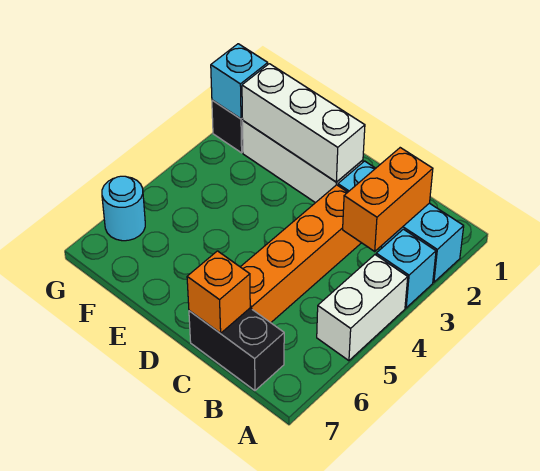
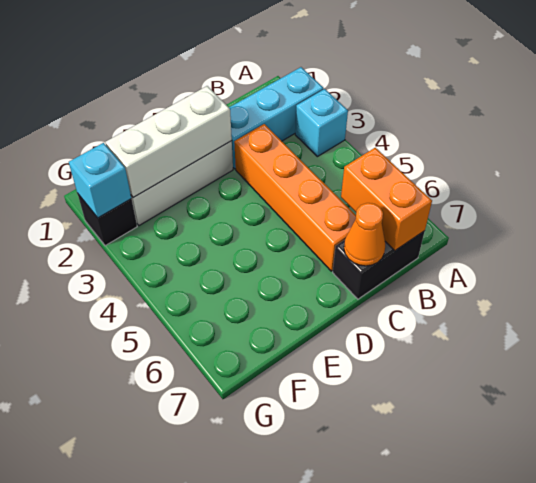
white 1x2 brick [317,255,408,361] -> none
orange 1x2 brick [343,148,433,251] -> orange 1x2 brick moved to [341,148,432,251]
orange 1x1 brick [187,251,250,333] -> orange 1x1 cone [344,203,386,266]
cyan 1x1 round brick [102,176,145,241] -> none

